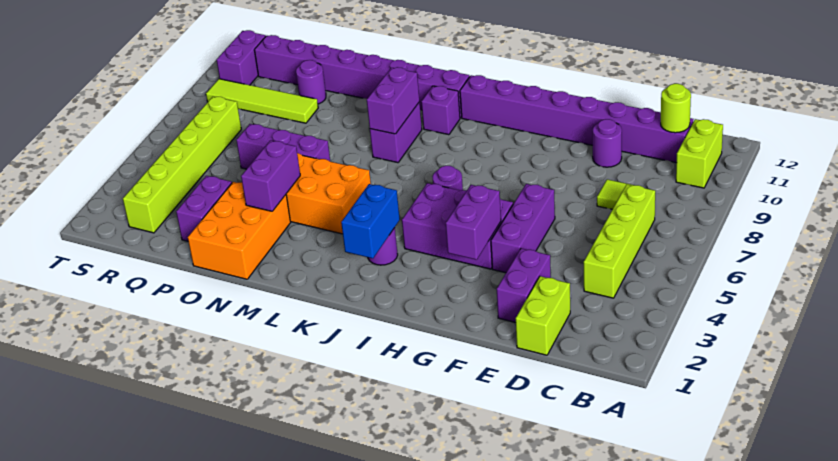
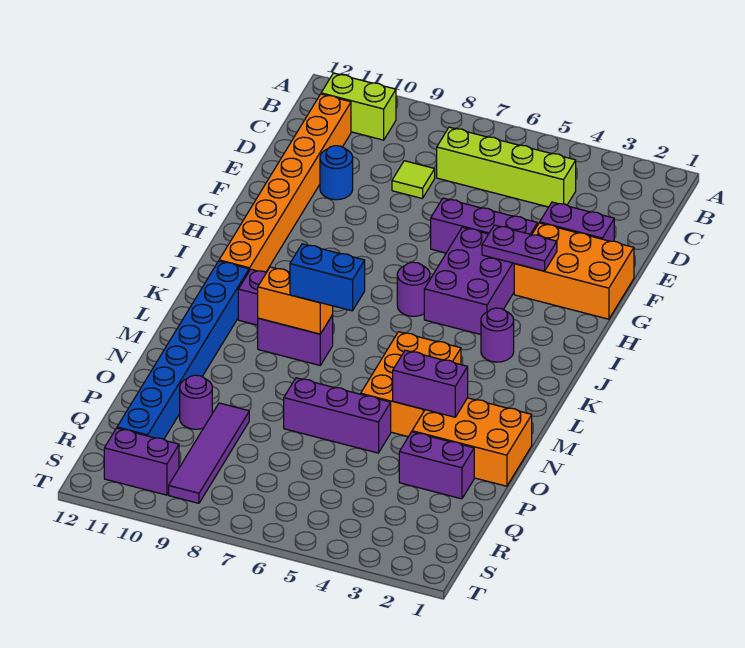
purple 1x8 brick [460,75,693,163] -> orange 1x8 brick [219,94,351,272]
lime 1x1 round brick [661,84,691,133] -> none
lime 1x2 brick [516,276,570,355] -> none
purple 1x1 round brick [593,119,622,167] -> blue 1x1 round brick [320,146,353,200]
none -> orange 2x3 brick [514,223,634,319]
purple 1x2 brick [446,185,501,260] -> purple 1x2 plate [482,225,557,271]
blue 1x2 brick [341,184,400,258] -> blue 1x2 brick moved to [290,244,365,311]
purple 1x8 brick [254,35,470,118] -> blue 1x8 brick [117,261,249,439]
purple 1x2 brick [367,67,419,134] -> orange 1x2 brick [258,267,333,334]
purple 1x3 brick [236,124,330,169] -> purple 1x3 brick turned to [284,378,391,453]
lime 1x4 tile [206,79,318,123] -> purple 1x4 tile [169,403,249,503]
lime 1x6 brick [123,97,241,233] -> none

